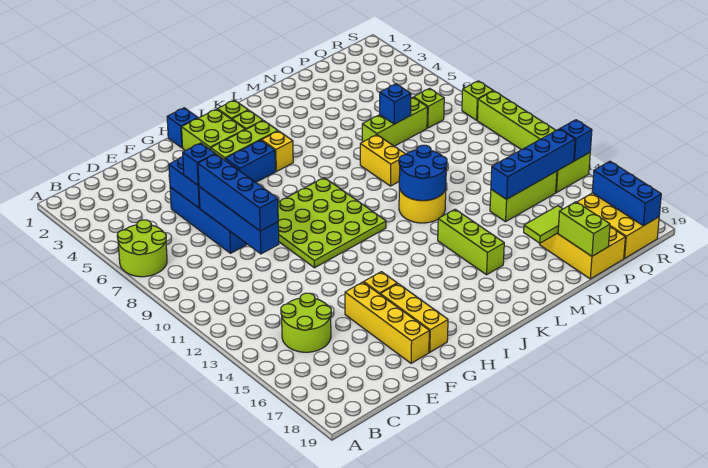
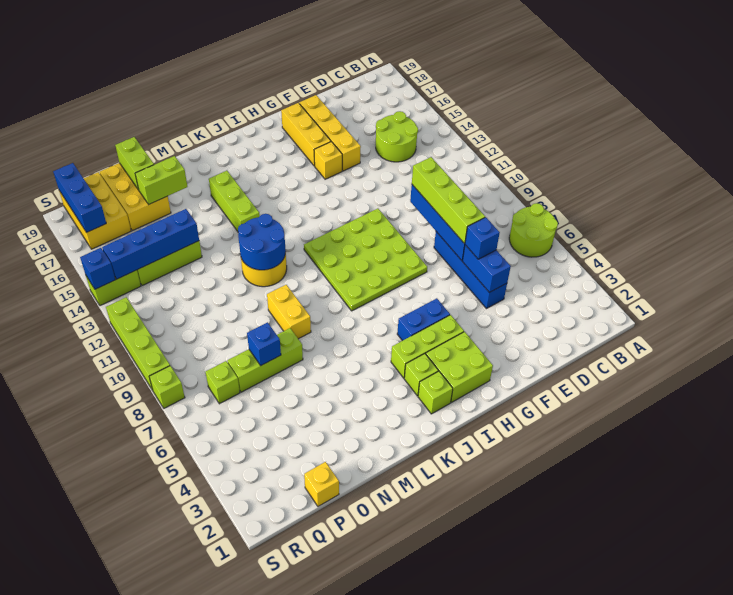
blue 1x4 brick [198,154,278,231] -> lime 1x4 brick [412,157,485,243]
blue 1x1 brick [167,108,198,148] -> none
yellow 1x1 brick [262,131,293,171] -> yellow 1x1 brick moved to [304,462,339,506]
lime 1x2 tile [524,206,562,243] -> lime 1x2 brick [135,156,187,205]

